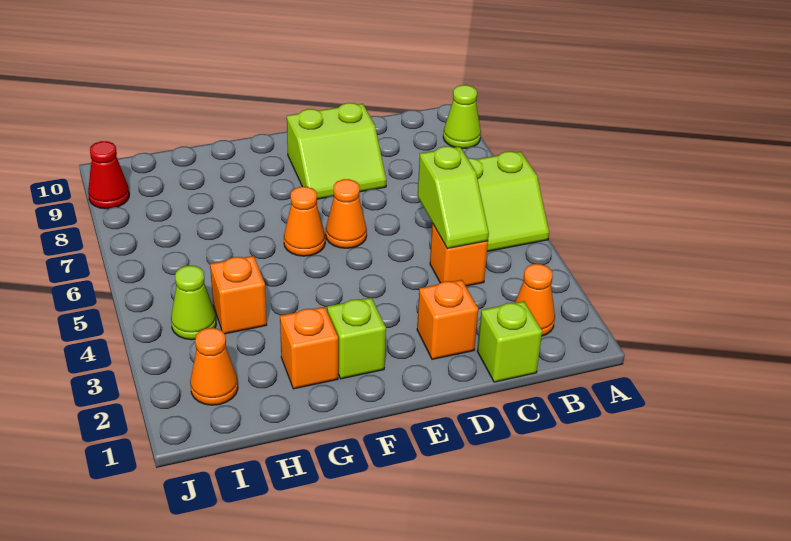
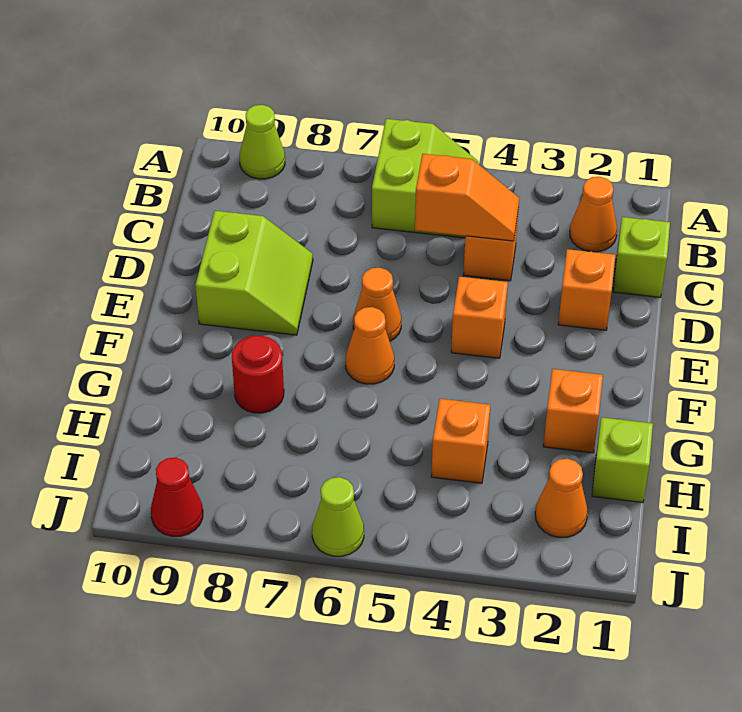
lime 1x2 slope [418,146,489,249] -> orange 1x2 slope [415,154,519,241]
none -> orange 1x1 brick [451,277,508,358]
lime 1x1 brick [327,298,386,379] -> lime 1x1 brick moved to [592,417,653,502]
none -> red 1x1 round brick [232,336,284,413]
lime 1x1 cone [171,266,216,340] -> lime 1x1 cone moved to [312,477,364,556]

